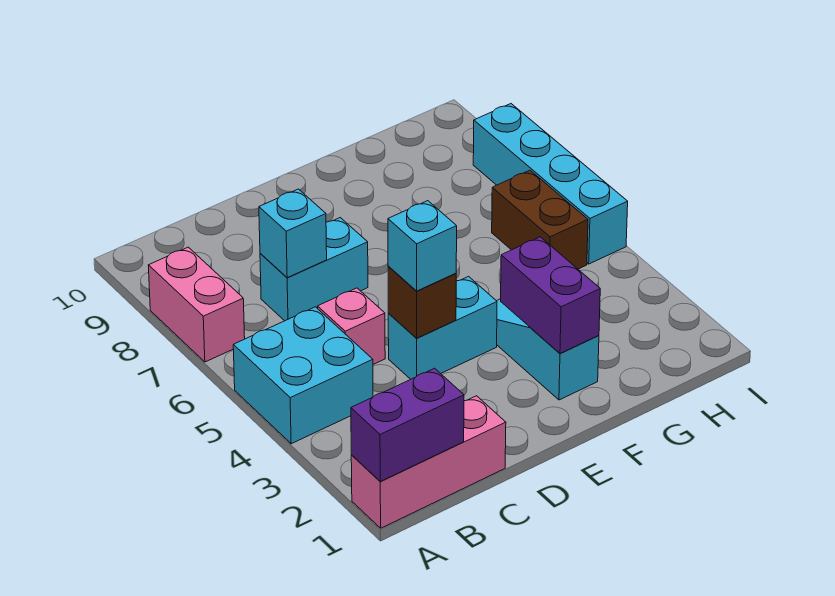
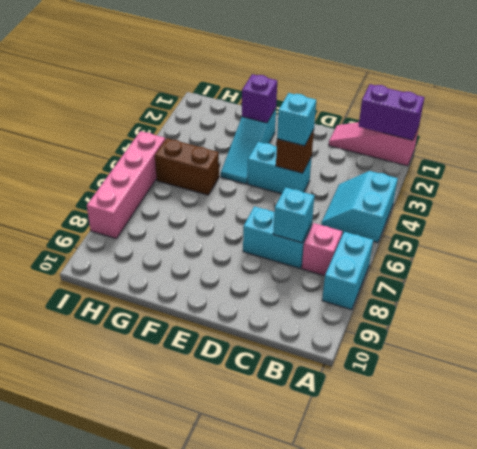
pink 1x3 brick [351,396,506,528] -> pink 1x3 slope [329,122,419,166]
cyan 2x2 brick [233,307,373,444] -> cyan 2x2 slope [321,171,398,243]
pink 1x2 brick [148,247,245,362] -> cyan 1x2 brick [322,232,373,310]
pink 1x1 brick [318,288,385,364] -> pink 1x1 brick moved to [302,223,342,276]
purple 1x2 brick [501,237,600,353] -> purple 1x1 brick [242,74,277,123]
brown 1x2 brick [492,170,588,269] -> brown 1x2 brick turned to [155,138,219,195]
cyan 1x4 brick [473,104,628,264] -> pink 1x4 brick [87,131,165,238]

